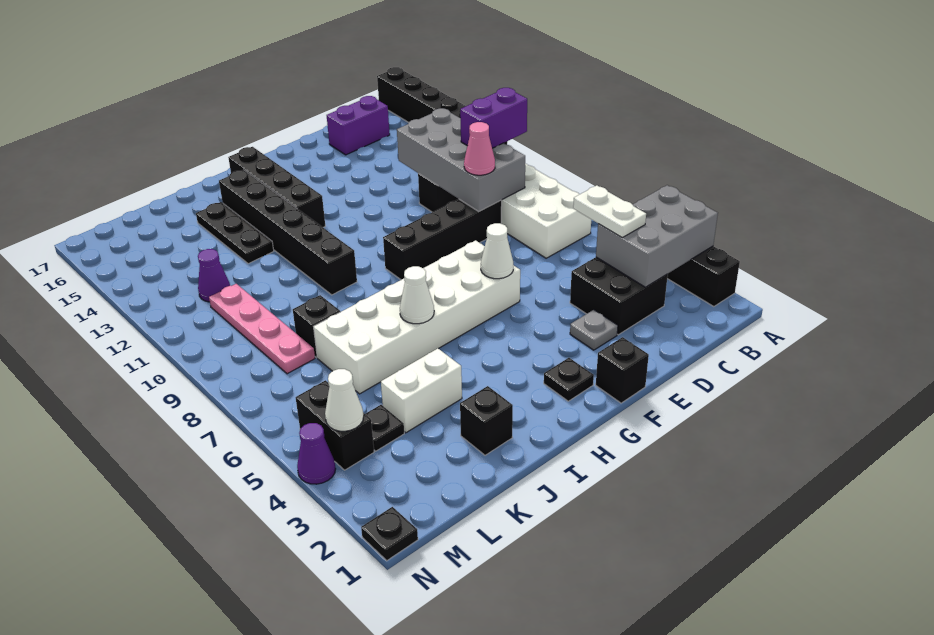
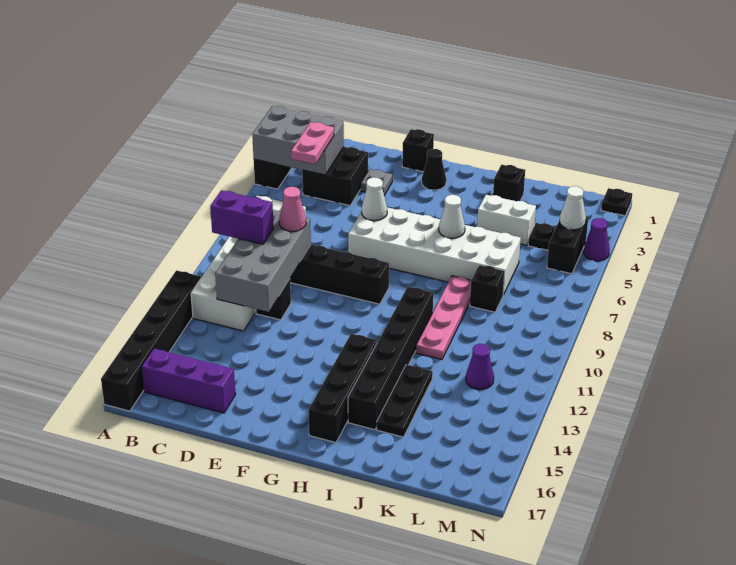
white 1x2 plate [573,185,646,237] -> pink 1x2 plate [291,122,334,164]
purple 1x2 brick [327,96,390,155] -> purple 1x3 brick [141,348,236,413]
black 1x1 plate [544,358,594,401] -> black 1x1 cone [422,149,446,190]
pink 1x4 plate [209,284,315,374] -> pink 1x4 plate moved to [416,276,471,360]

